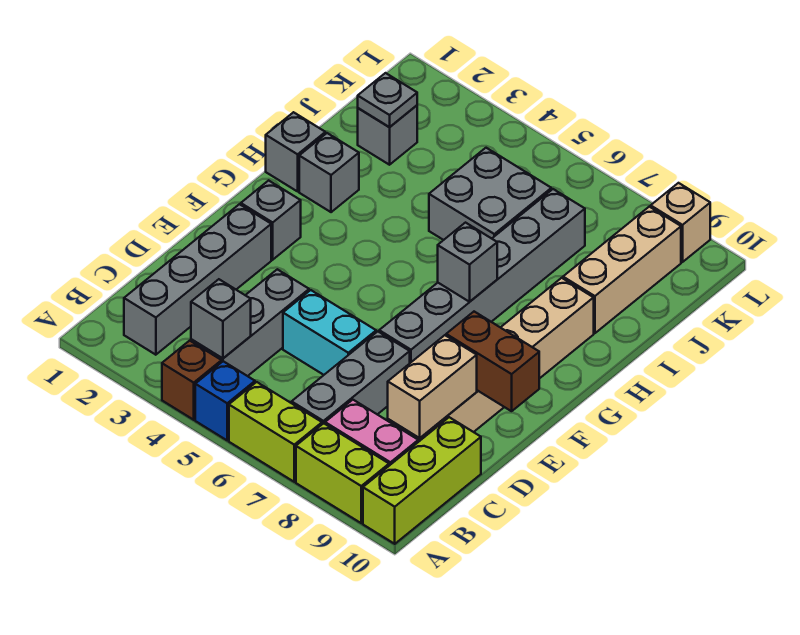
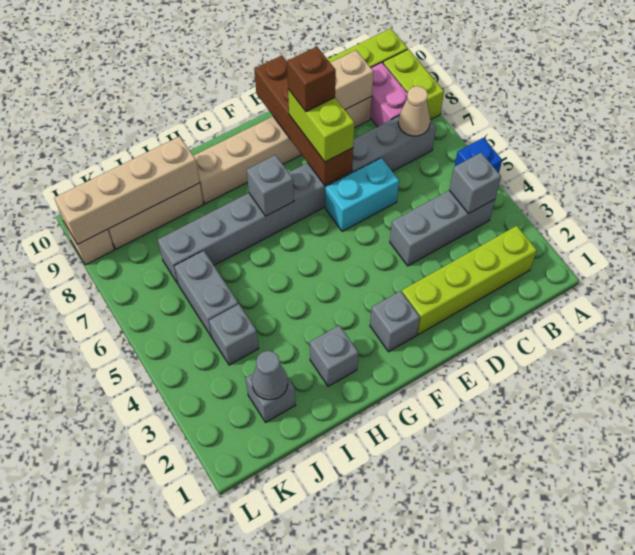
brown 1x1 brick [162,341,222,420] -> brown 1x1 brick moved to [287,47,336,112]
lime 1x2 brick [229,382,322,482] -> lime 1x2 brick moved to [288,89,354,162]
grey 1x4 brick [124,204,271,355] -> lime 1x4 brick [402,226,537,335]
none -> tan 1x1 cone [398,86,430,136]
cyan 1x2 brick [283,290,376,375] -> cyan 1x2 brick turned to [325,158,399,231]
brown 1x2 brick [446,312,539,411] -> brown 1x4 brick [254,55,353,185]
grey 1x1 brick [266,112,325,191] -> grey 1x1 brick moved to [209,304,259,365]
grey 2x2 brick [429,148,551,240] -> grey 1x2 brick [174,251,238,337]
none -> tan 1x4 brick [54,136,200,244]
grey 1x1 plate [358,73,417,127] -> grey 1x1 cone [252,351,288,400]

